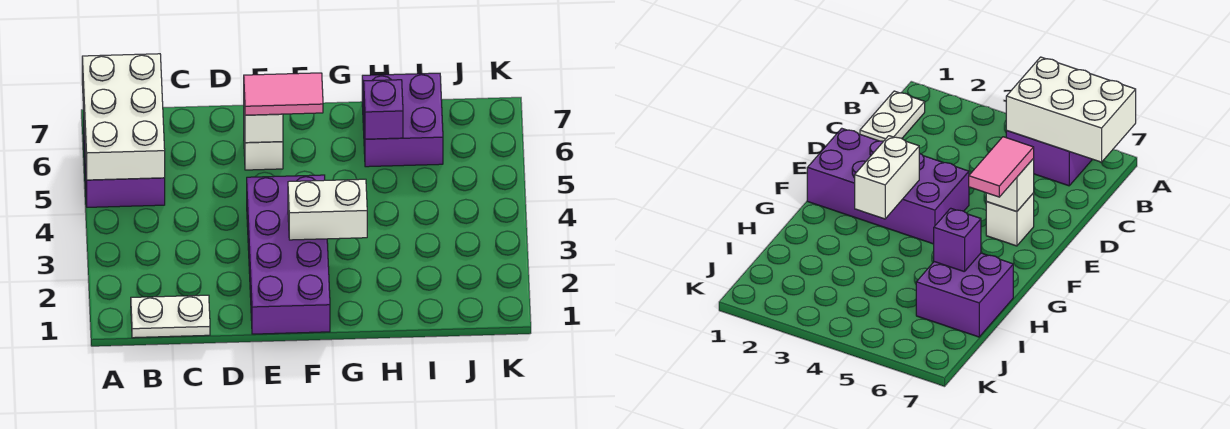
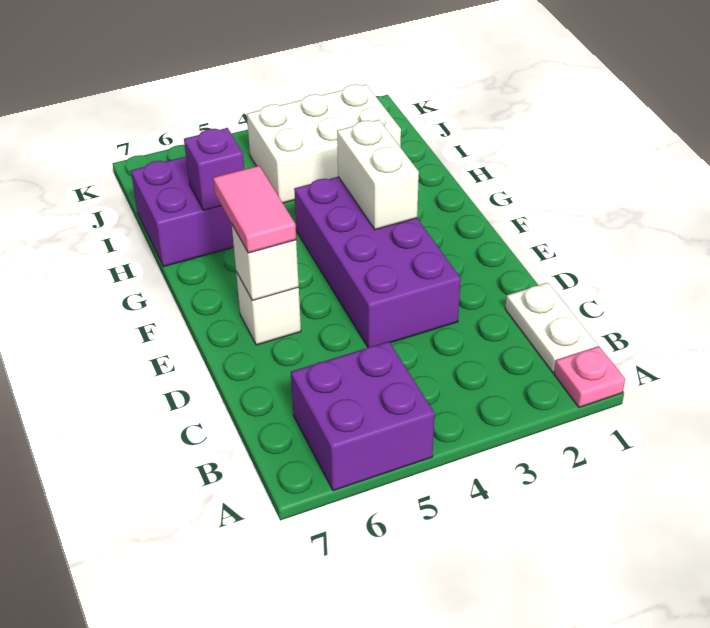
none -> pink 1x1 plate [554,346,625,407]
white 2x3 brick [82,54,165,180] -> white 2x3 brick moved to [247,84,401,203]
purple 2x4 brick [247,175,330,334] -> purple 2x4 brick turned to [294,177,461,347]

